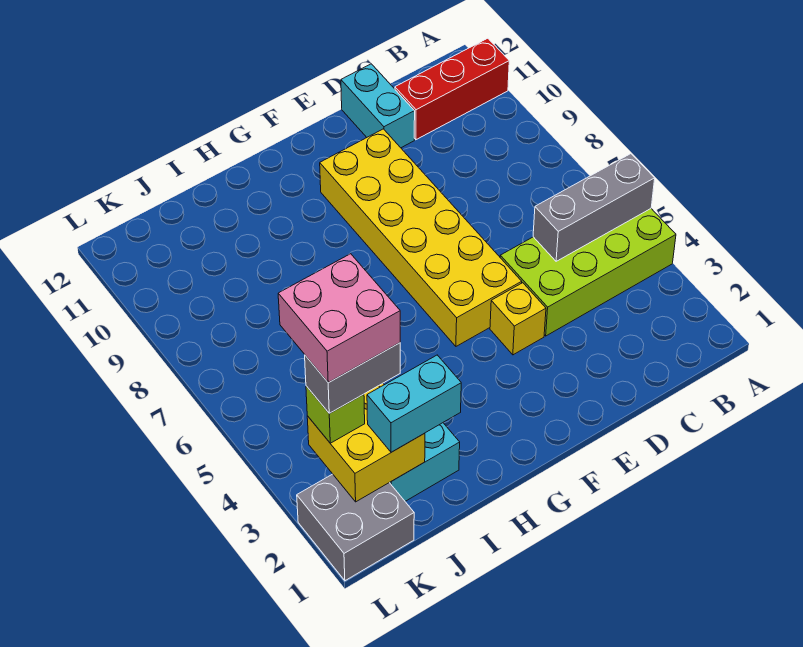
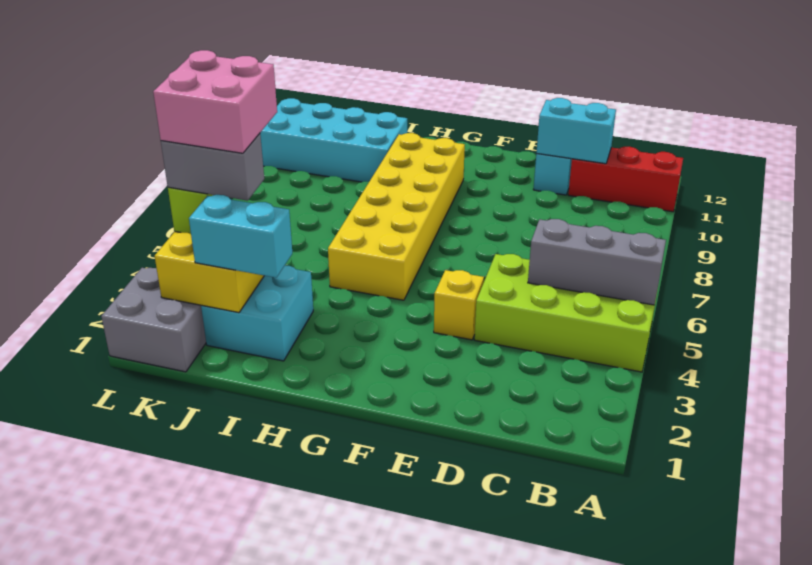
none -> cyan 1x2 brick [536,98,616,164]
yellow 2x6 brick [320,129,522,346] -> yellow 2x6 brick moved to [328,133,465,300]
none -> cyan 2x4 brick [260,98,407,182]

